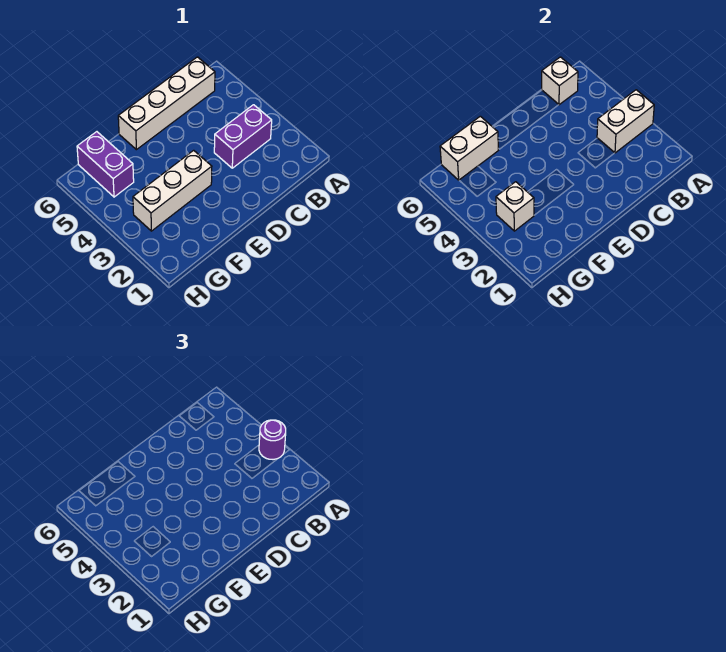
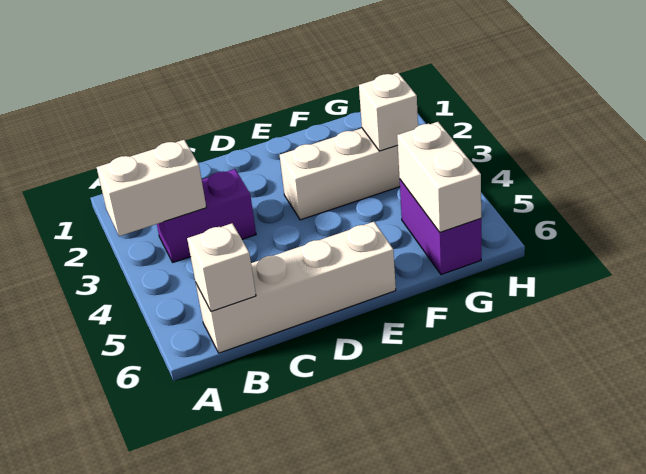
purple 1x1 round brick [259,420,286,460] -> none
white 1x2 brick [440,116,498,180] -> white 1x2 brick turned to [397,122,481,232]

